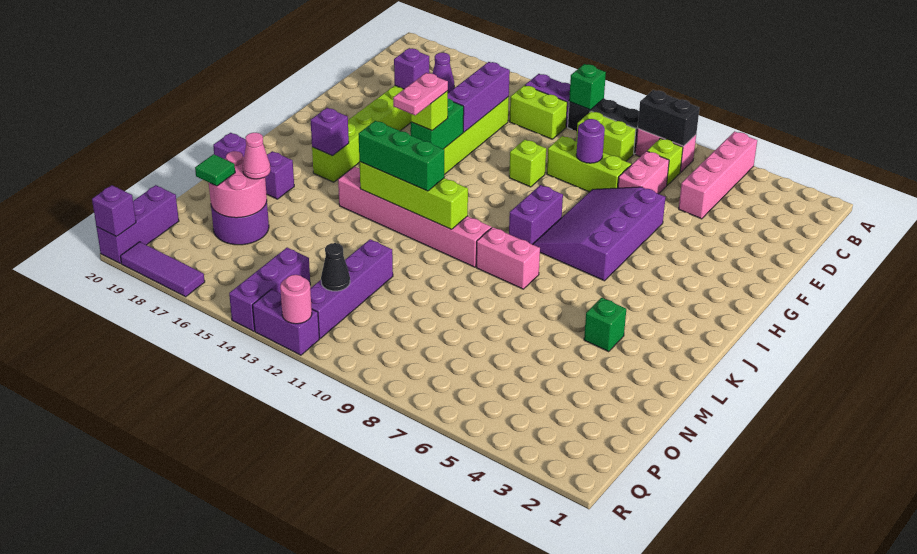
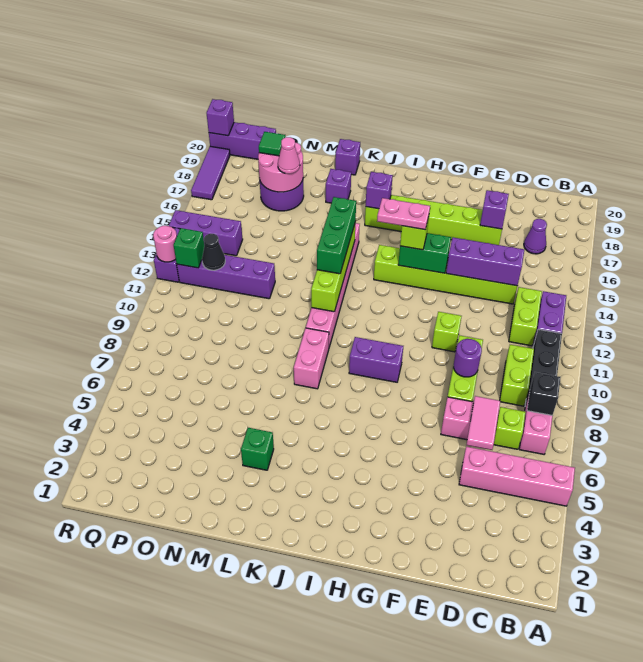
black 1x2 brick [638,90,699,146] -> black 1x1 brick [527,372,561,415]
green 1x1 brick [569,64,606,110] -> green 1x1 brick moved to [174,228,204,268]
none -> pink 1x2 tile [466,396,500,450]
purple 3x4 slope [533,187,666,281] -> none

